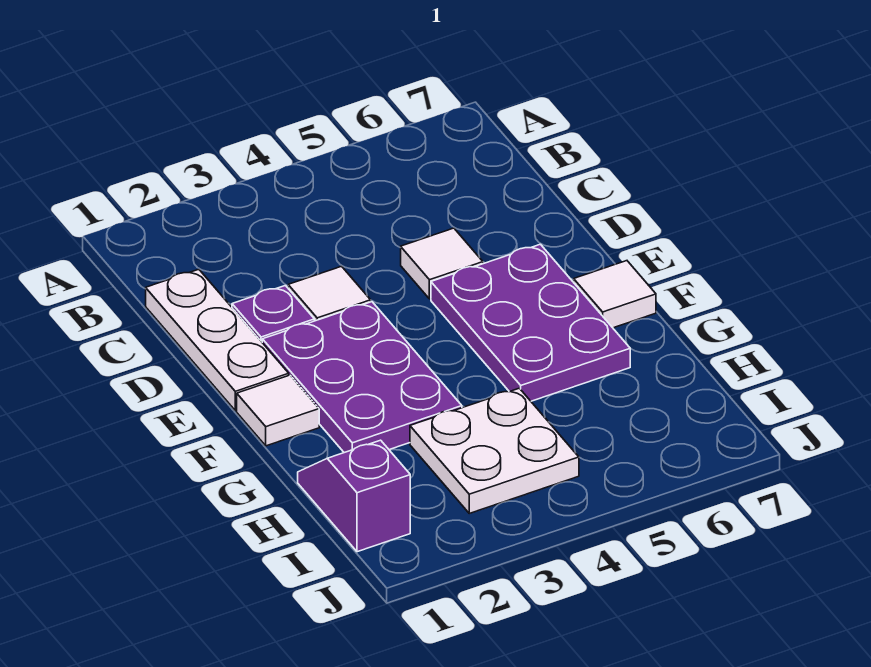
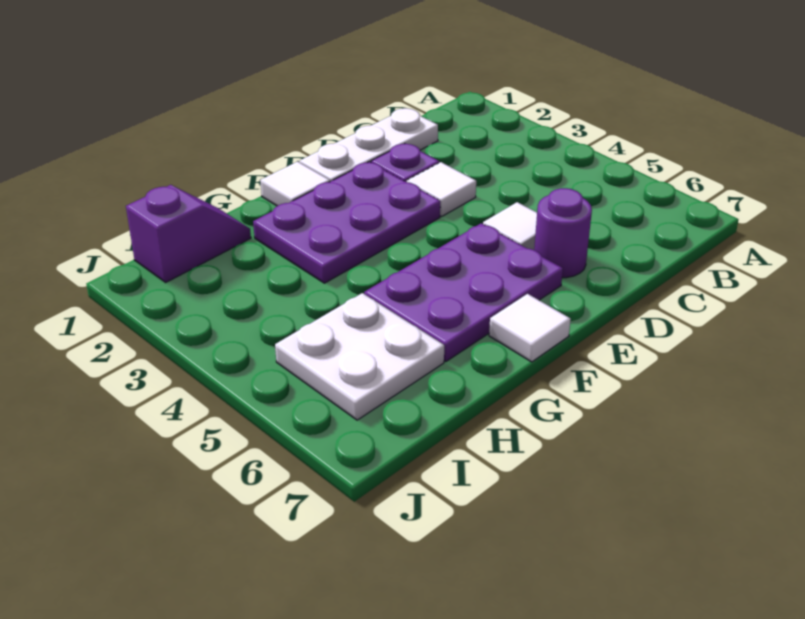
none -> purple 1x1 round brick [534,188,592,278]
white 2x2 plate [410,388,579,513] -> white 2x2 plate moved to [275,293,444,420]

